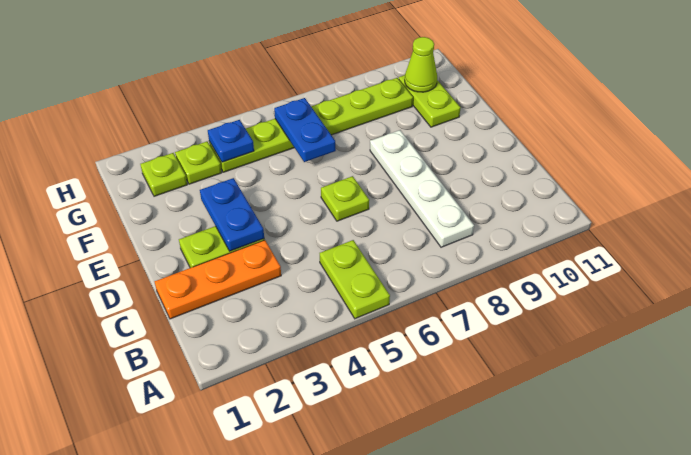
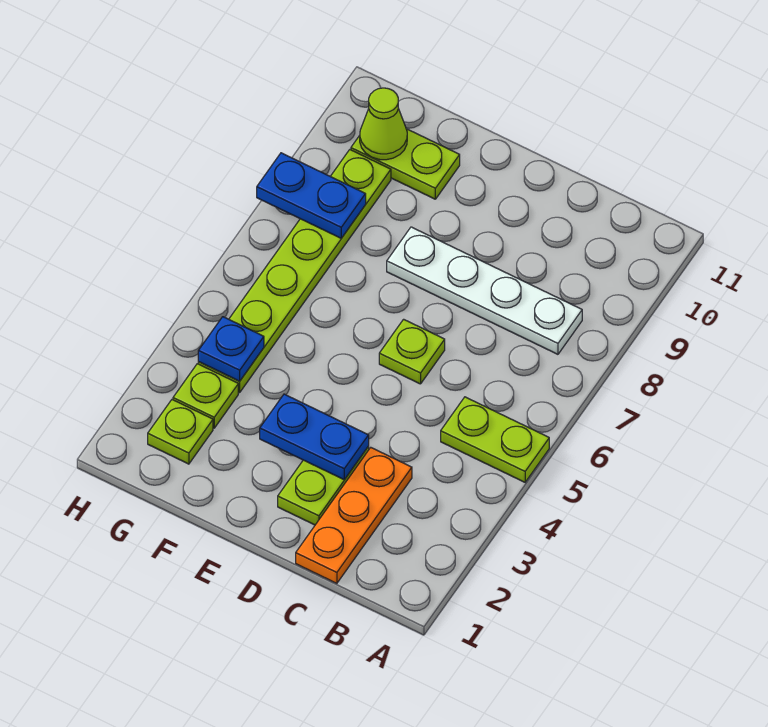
blue 1x2 plate [274,98,336,162] -> blue 1x2 plate moved to [257,153,366,238]

